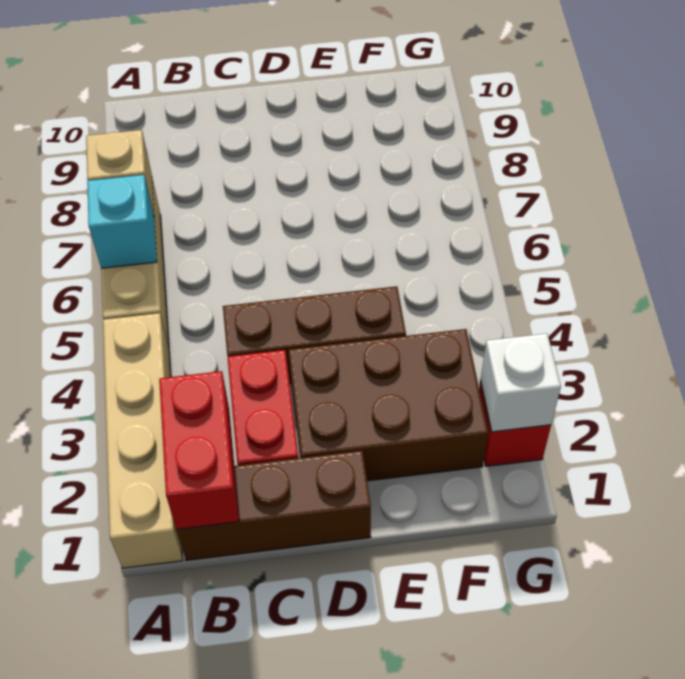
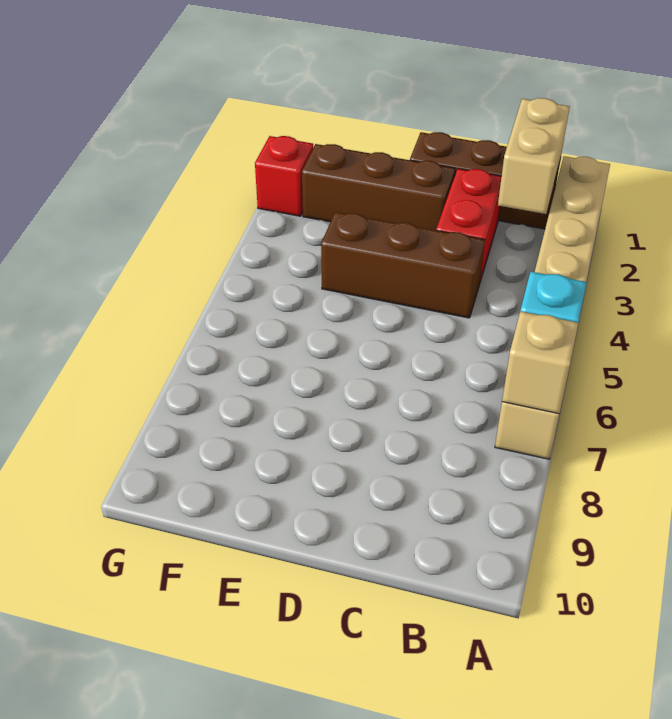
red 1x2 brick [159,371,239,529] -> tan 1x2 brick [498,98,570,214]
brown 2x3 brick [288,329,488,481] -> brown 1x3 brick [302,144,455,230]
white 1x1 brick [480,334,561,432] -> none

